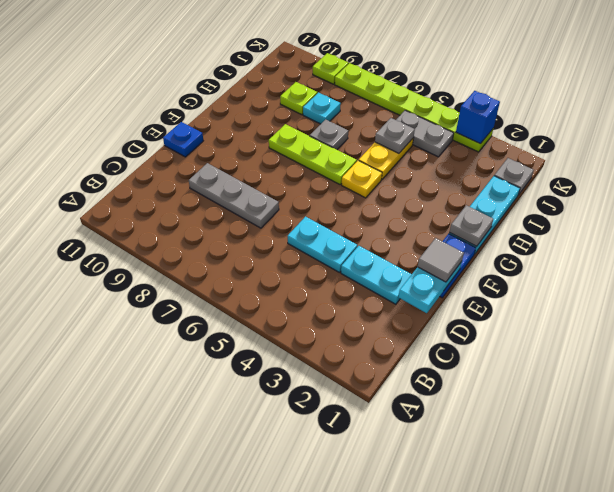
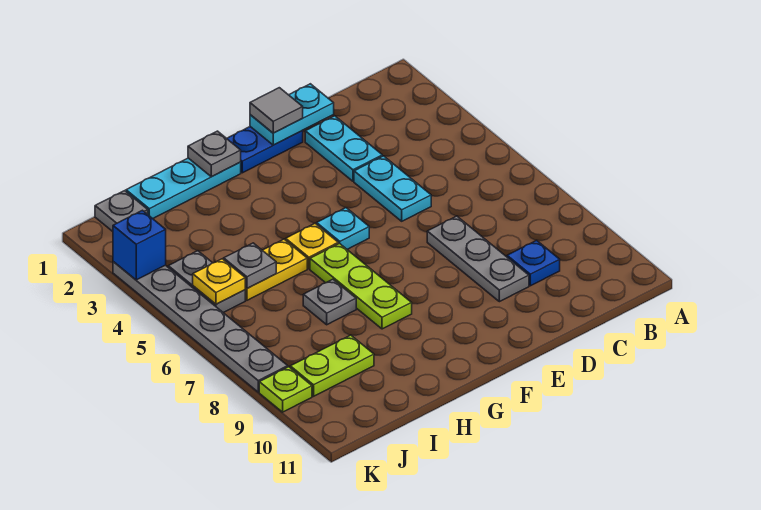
blue 1x1 plate [163,122,203,157] -> blue 1x1 plate moved to [507,240,560,286]
cyan 1x1 plate [303,92,341,124] -> cyan 1x1 plate moved to [317,208,369,249]
lime 1x1 plate [280,82,317,115] -> lime 1x2 plate [290,335,374,396]
none -> yellow 1x1 plate [193,259,245,304]
lime 1x6 plate [335,63,493,152] -> grey 1x6 plate [113,262,288,392]

